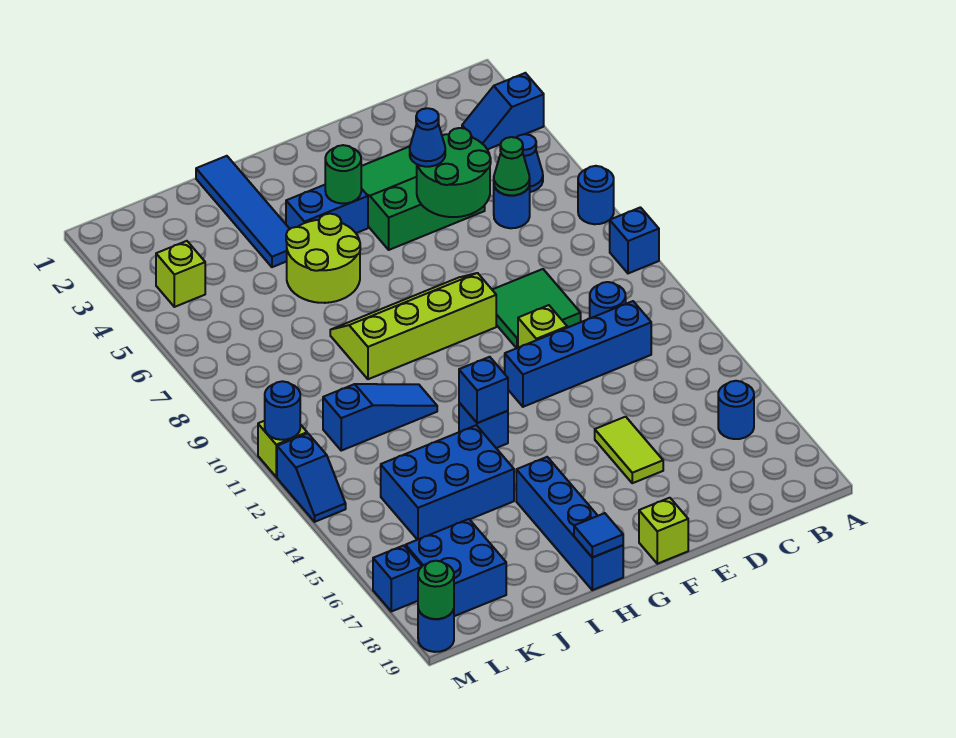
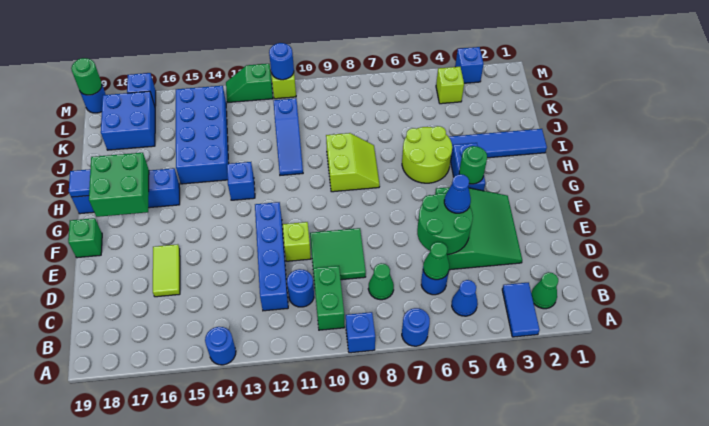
blue 1x2 slope [462,73,544,150] -> blue 1x2 tile [502,283,540,337]
none -> green 1x1 cone [531,272,558,309]
none -> green 1x2 brick [313,266,345,330]
blue 1x1 round brick [718,381,754,439] -> blue 1x1 round brick moved to [205,327,236,365]
none -> green 1x1 cone [368,263,394,300]
lime 1x2 tile [595,417,663,483] -> lime 1x2 tile turned to [153,244,180,297]
lime 2x4 slope [330,273,496,379] -> lime 2x2 slope [326,133,380,192]
lime 1x1 brick [639,498,688,564] -> green 1x1 brick [68,218,102,258]
none -> green 2x2 brick [89,153,149,217]
blue 1x1 brick [459,357,508,423] -> blue 1x1 brick moved to [455,47,484,83]
blue 2x3 brick [381,425,514,540] -> blue 2x4 brick [176,86,229,184]
blue 1x2 slope [277,433,346,522] -> green 1x2 slope [226,64,273,102]

